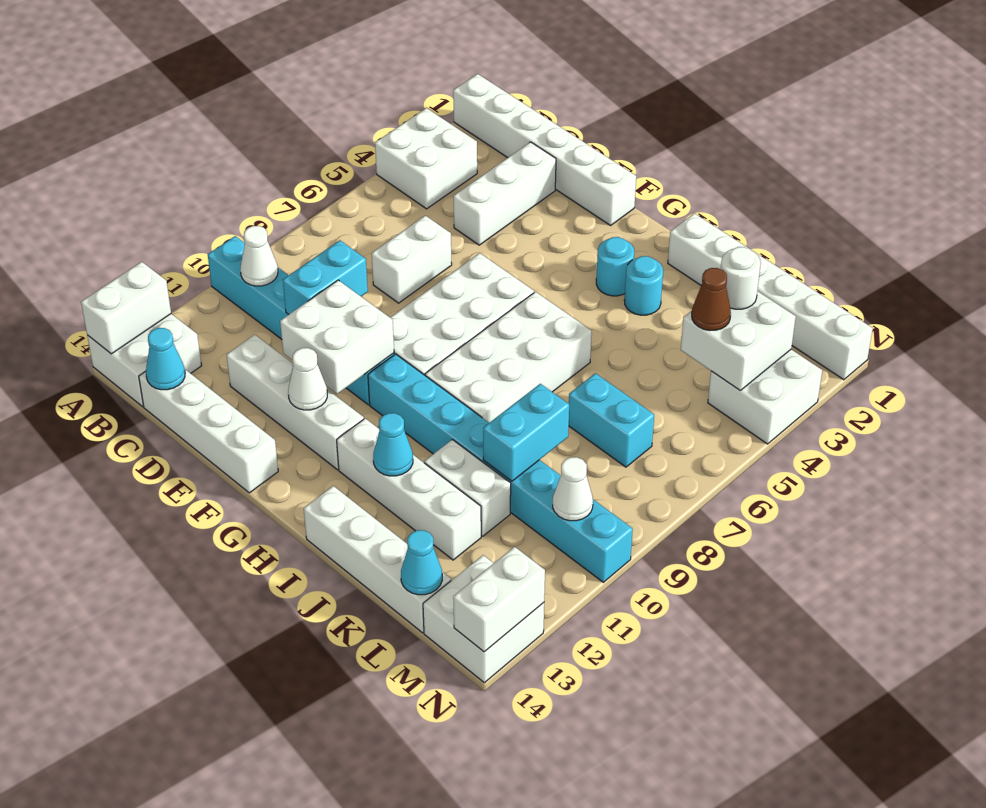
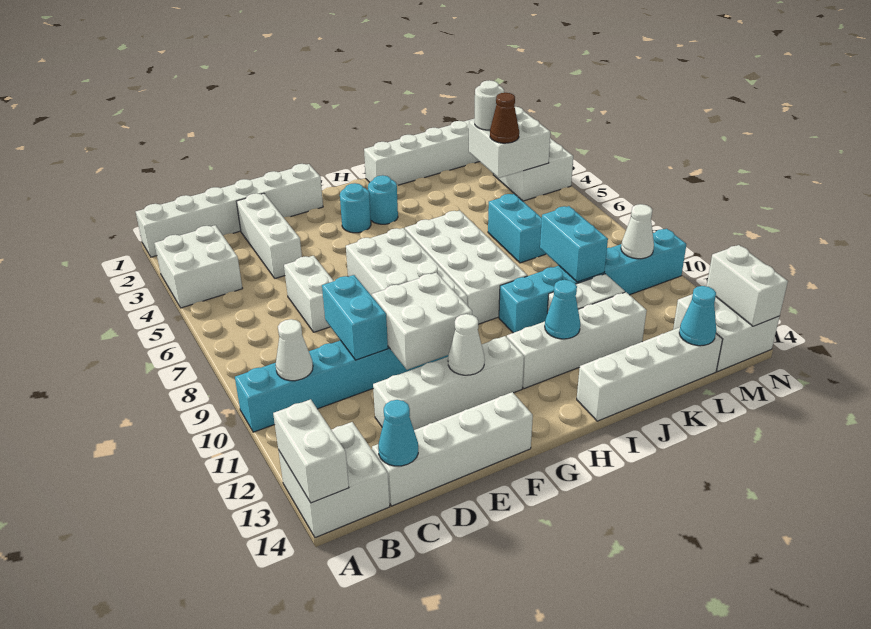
cyan 1x8 brick [368,354,633,582] -> cyan 1x6 brick [499,229,686,333]
cyan 1x1 round brick [624,256,663,315] -> cyan 1x1 round brick moved to [340,183,371,233]
cyan 1x2 brick [569,373,654,467] -> cyan 1x2 brick turned to [488,194,546,263]

